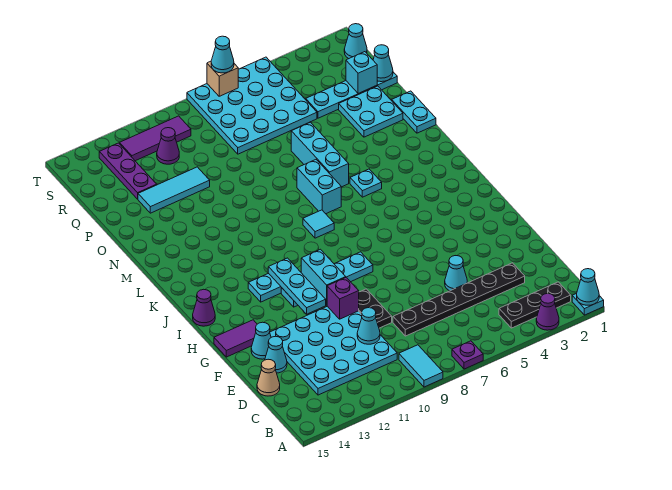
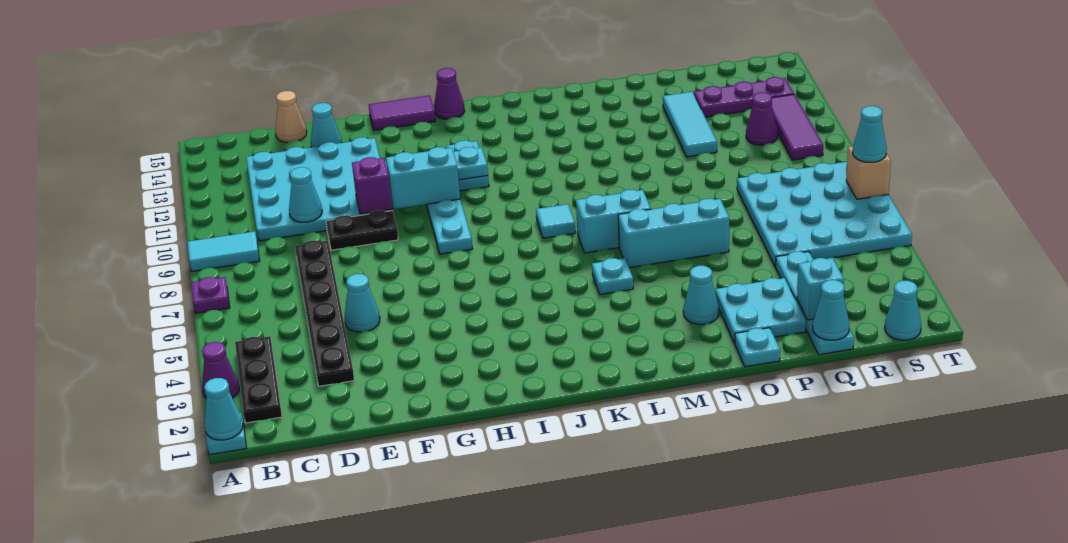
cyan 1x1 cone [251,322,271,359] -> cyan 1x1 cone moved to [683,266,719,324]
purple 1x2 tile [214,320,257,357] -> purple 1x2 tile turned to [369,95,435,130]
cyan 1x2 plate [392,91,436,133] -> cyan 1x1 plate [735,328,780,367]

